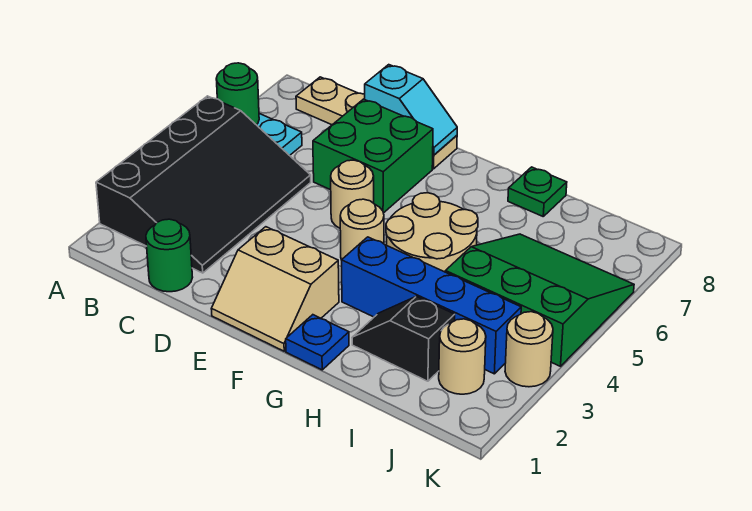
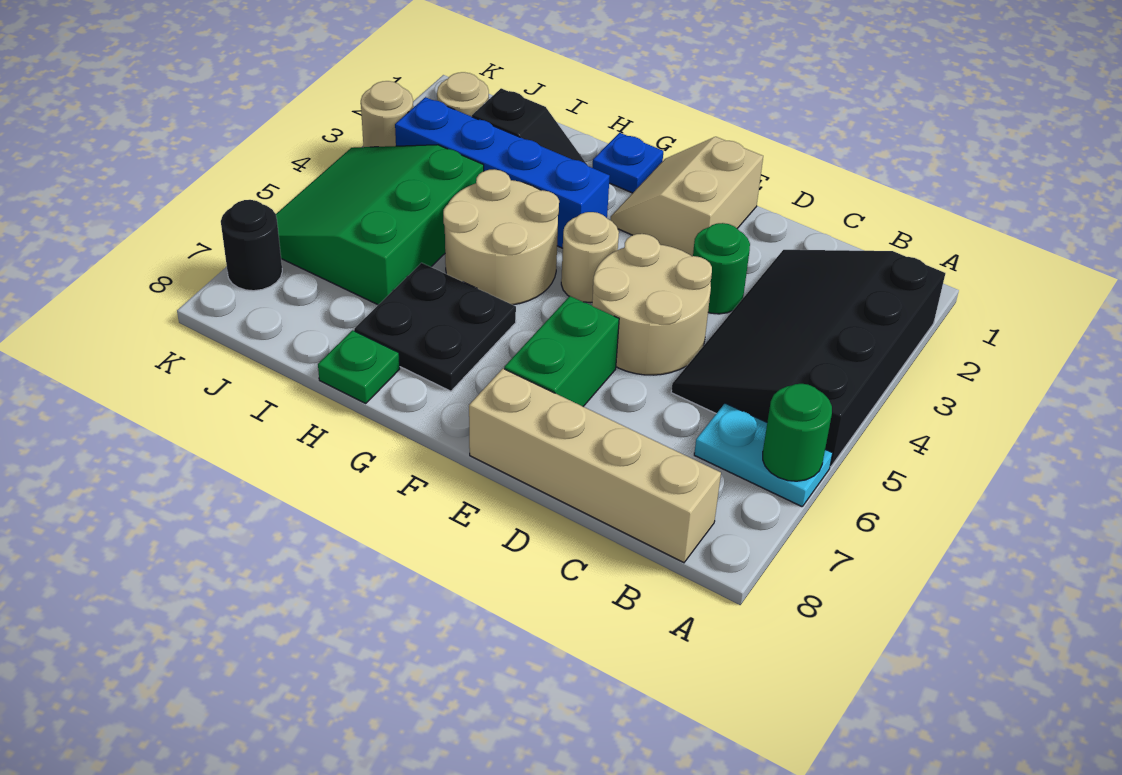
tan 1x4 plate [296,77,457,169] -> tan 1x4 brick [469,369,721,563]
green 1x1 round brick [146,219,193,292] -> green 1x1 round brick moved to [693,223,750,314]
green 2x2 brick [313,99,433,213] -> green 1x2 brick [504,296,619,406]
cyan 1x2 slope [365,65,457,155] -> none
tan 2x2 slope [212,227,339,351] -> tan 2x2 slope turned to [611,137,763,256]
tan 1x1 round brick [331,160,374,228] -> tan 2x2 round brick [592,234,712,375]
none -> black 2x2 plate [354,263,516,391]
green 3x3 slope [445,234,634,366] -> green 3x3 slope turned to [276,145,484,305]
none -> black 1x1 round brick [221,200,282,291]

